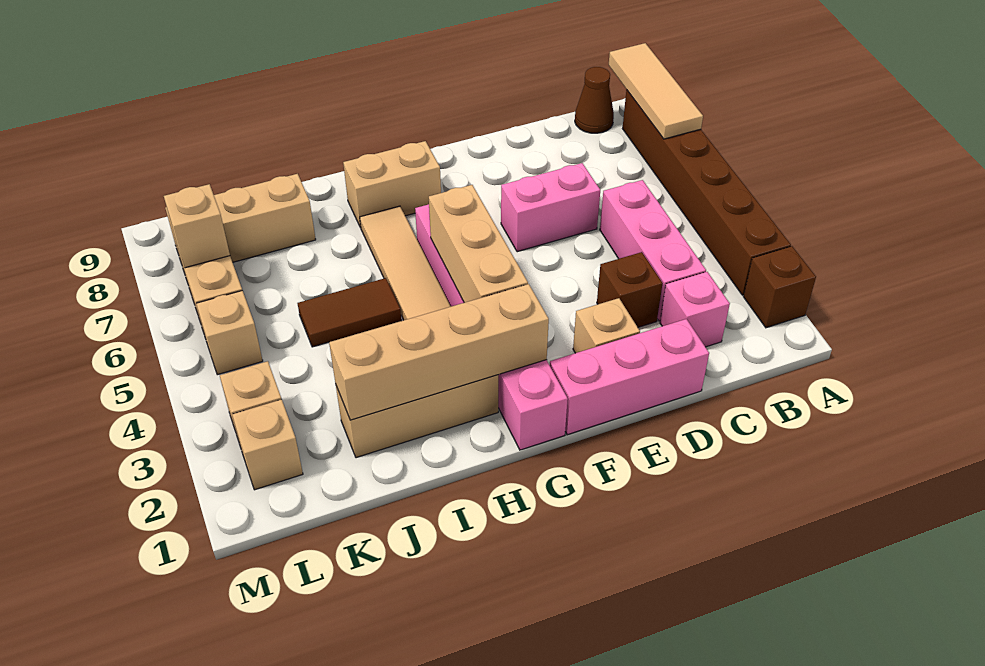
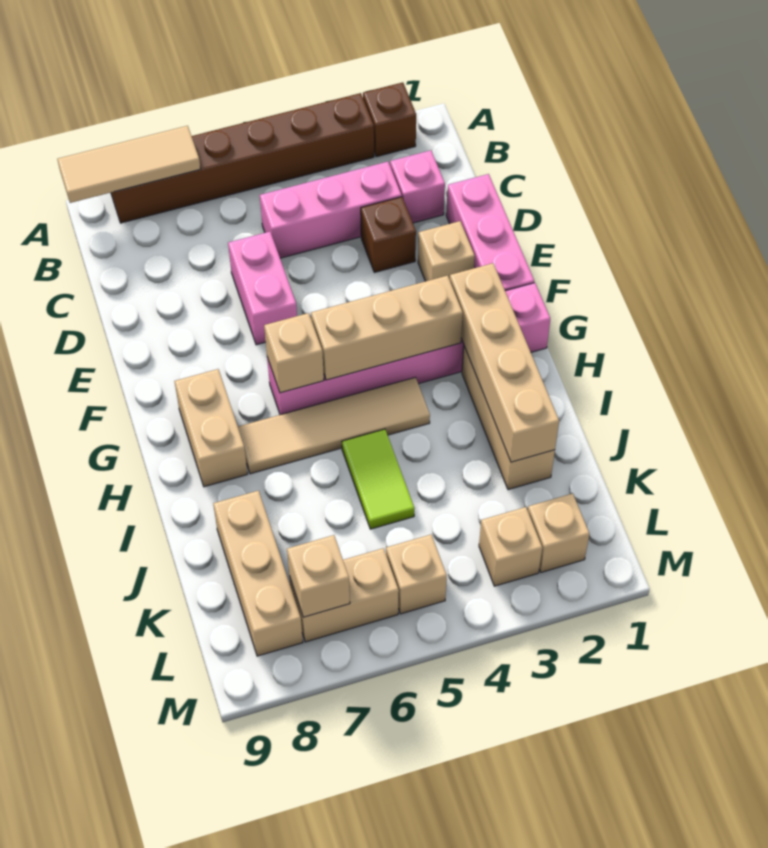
brown 1x1 cone [575,67,614,133] -> none
none -> tan 1x1 brick [264,313,324,393]
brown 1x2 tile [297,278,401,347] -> lime 1x2 tile [342,429,415,529]

